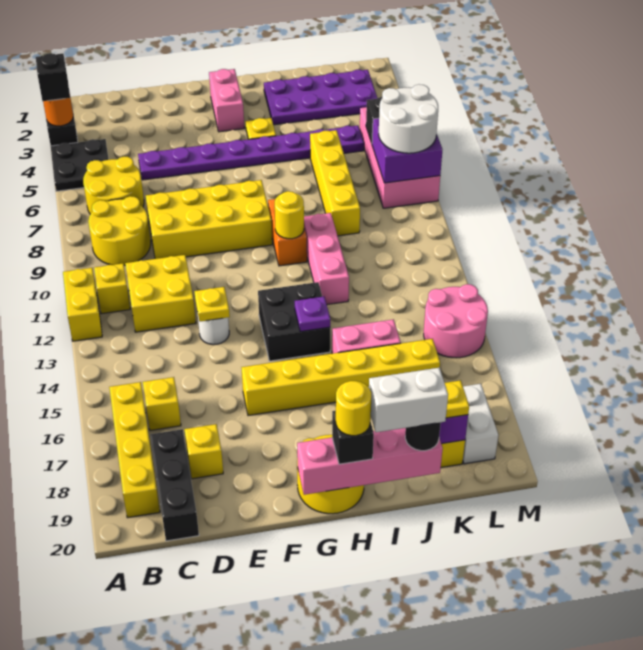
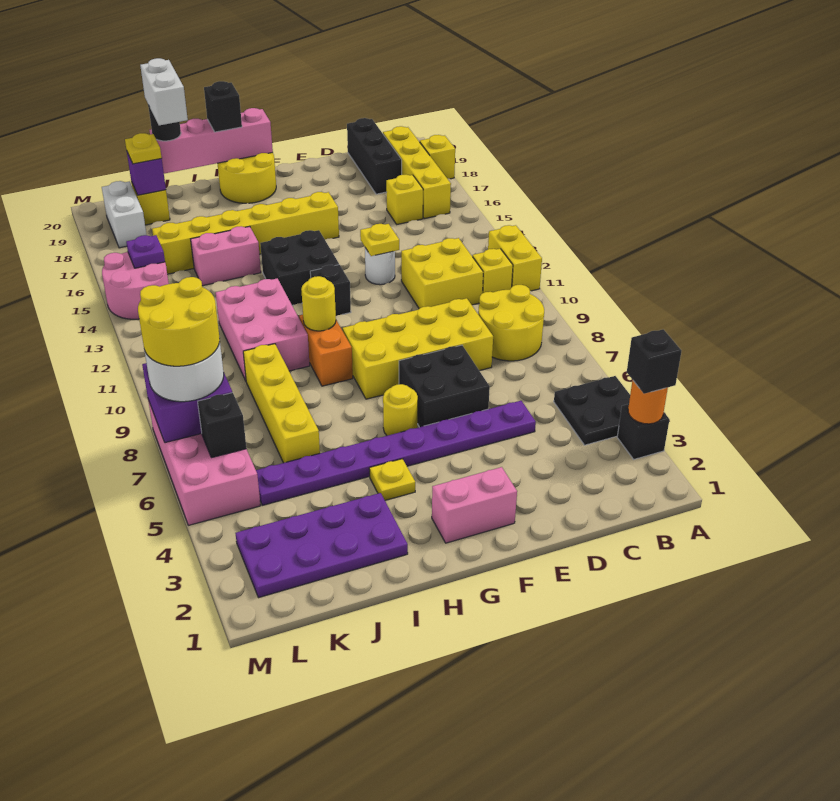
yellow 2x2 round brick [83,157,144,214] -> yellow 2x2 round brick moved to [138,277,220,366]
yellow 1x1 brick [184,424,223,479] -> yellow 1x1 brick moved to [420,135,455,179]
none -> black 2x2 brick [399,345,490,427]
pink 1x2 brick [209,69,244,132] -> pink 1x2 brick turned to [432,467,517,543]
none -> black 1x1 brick [310,265,351,316]
purple 1x1 plate [295,297,330,332] -> purple 1x1 plate moved to [126,235,165,268]
yellow 1x1 round brick [336,381,371,436] -> yellow 1x1 round brick moved to [383,384,418,436]
pink 1x3 brick [304,213,349,305] -> pink 2x3 brick [216,278,310,380]
white 1x2 brick [369,368,448,432] -> white 1x2 brick turned to [140,58,188,125]

